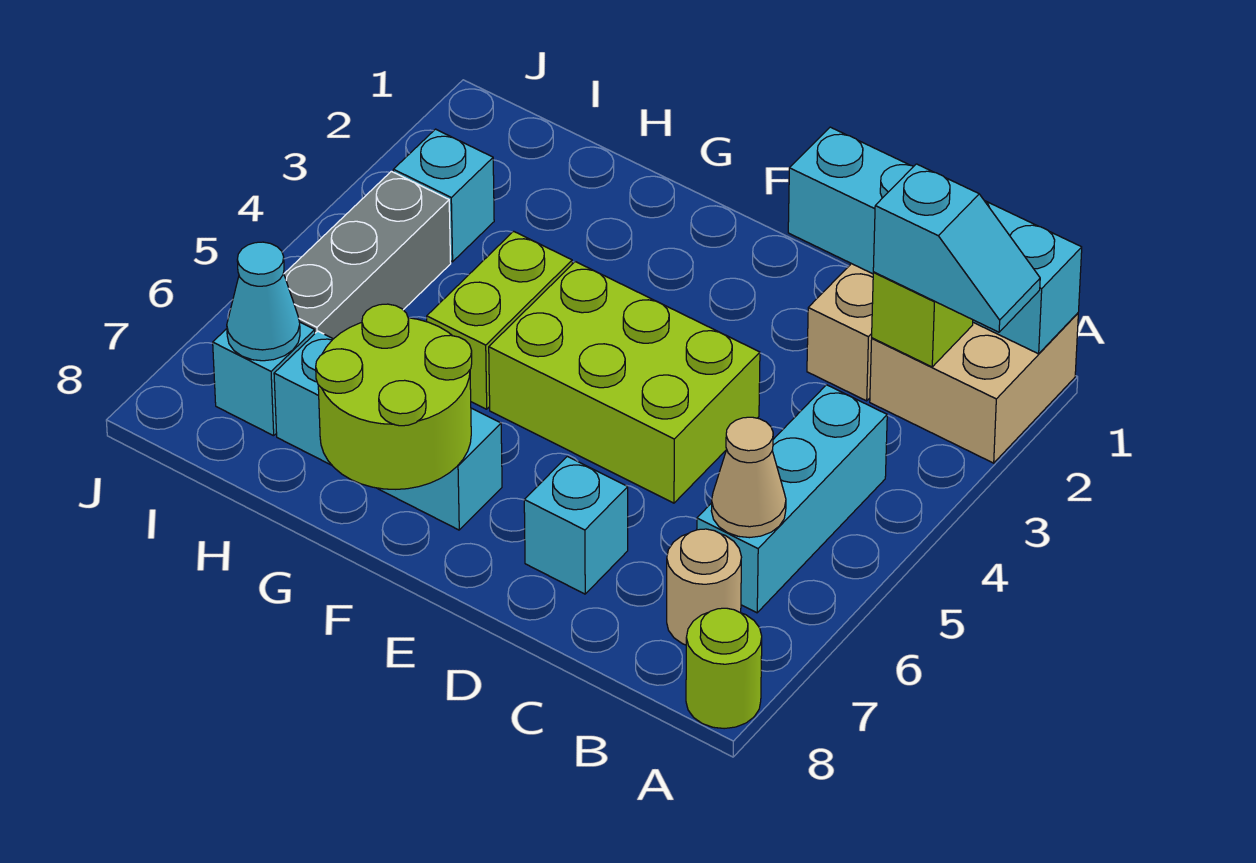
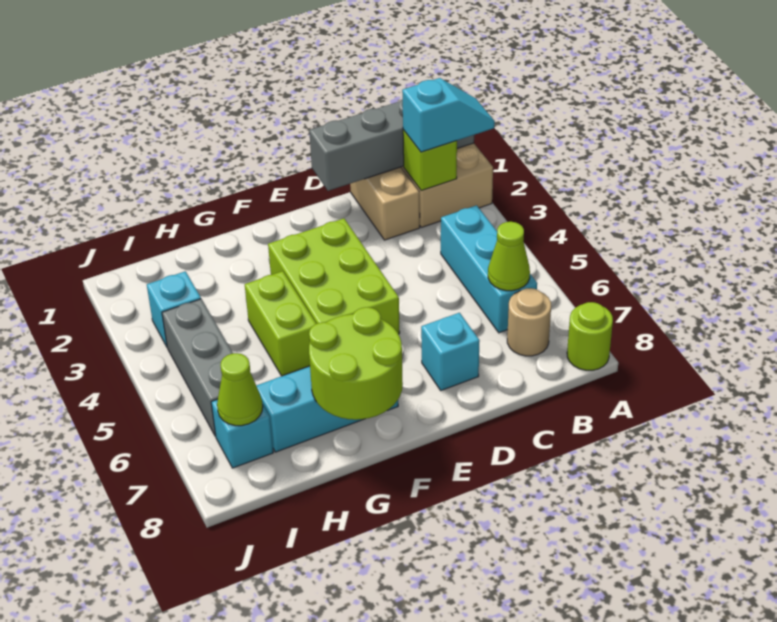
cyan 1x4 brick [788,127,1082,354] -> grey 1x4 brick [309,83,474,191]
tan 1x1 cone [711,417,786,538] -> lime 1x1 cone [488,222,530,291]
lime 2x3 brick [489,262,760,503] -> lime 2x3 brick turned to [268,218,400,334]
cyan 1x1 cone [227,242,300,361] -> lime 1x1 cone [217,353,263,426]

